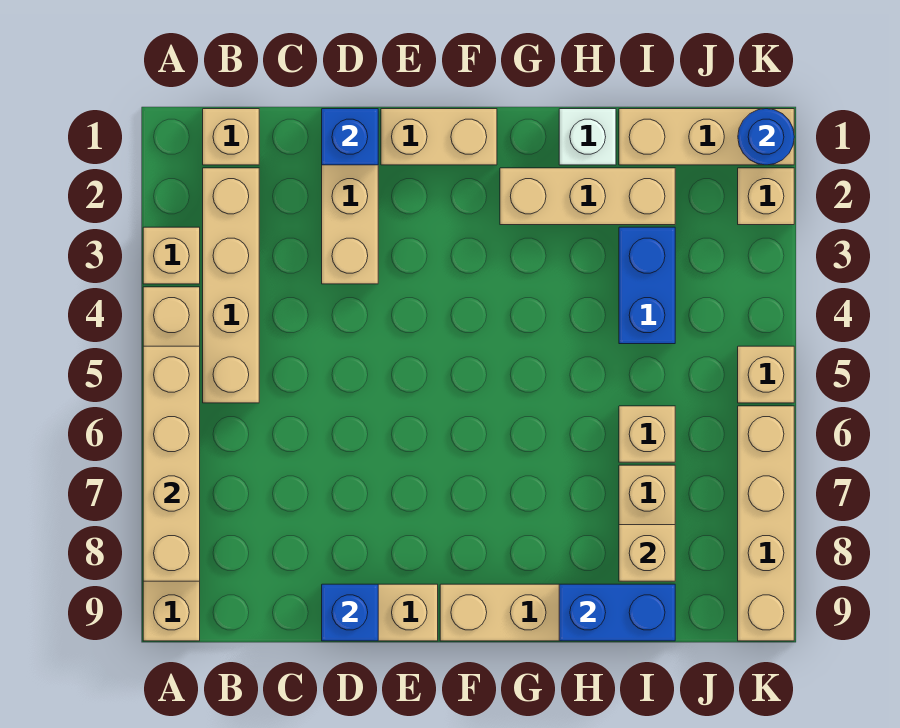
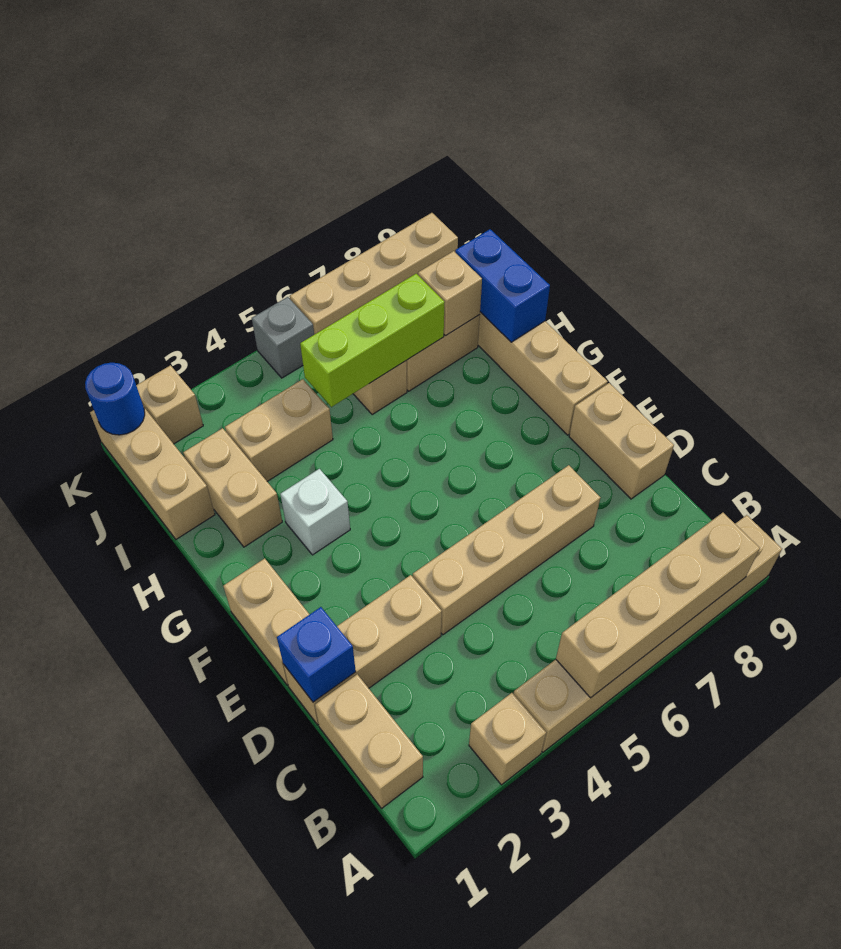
tan 1x1 brick [203,109,259,165] -> tan 1x2 brick [315,674,423,808]
tan 1x4 brick [203,168,259,403] -> tan 1x4 brick moved to [413,465,601,635]
blue 1x1 brick [322,584,378,641] -> none
tan 1x3 brick [500,168,675,225] -> tan 1x2 brick [183,428,282,547]
white 1x1 brick [559,109,616,165] -> white 1x1 brick moved to [280,469,350,555]
blue 1x2 brick [619,227,675,344] -> tan 1x2 brick [225,379,333,481]
none -> lime 1x3 brick [300,274,445,407]
tan 1x1 brick [738,346,794,403] -> grey 1x1 brick [252,297,314,378]

